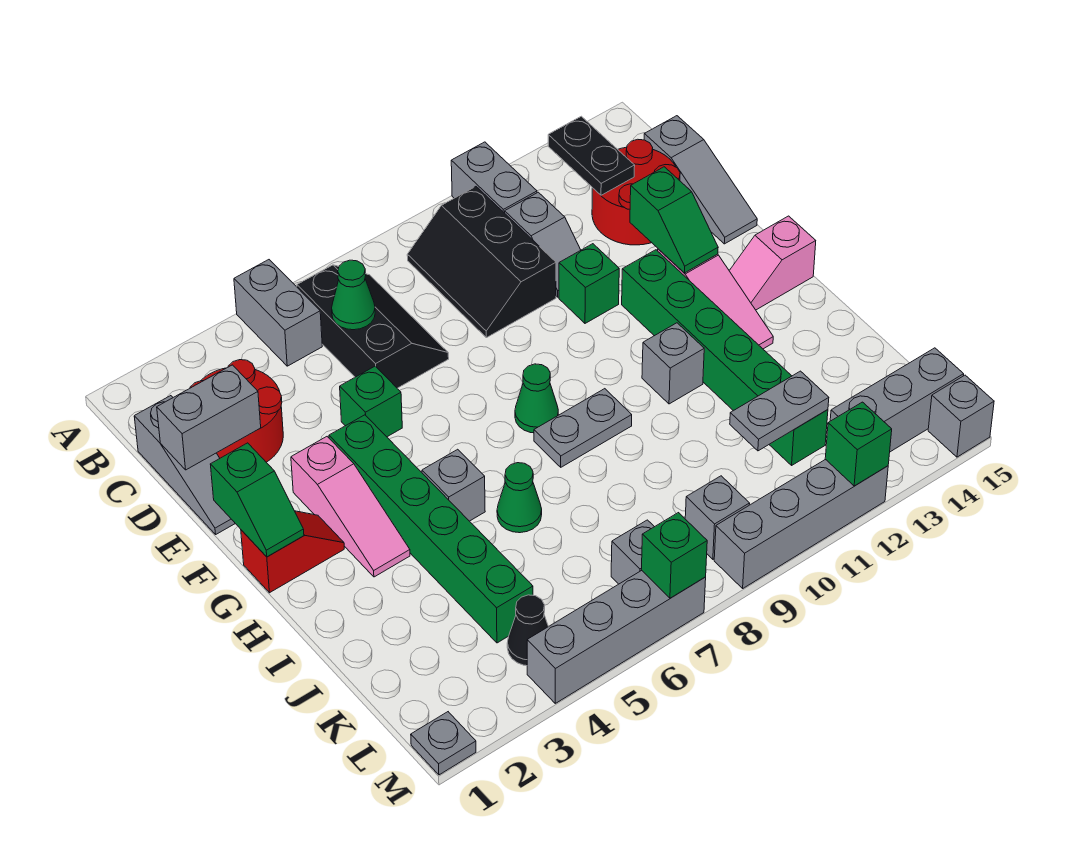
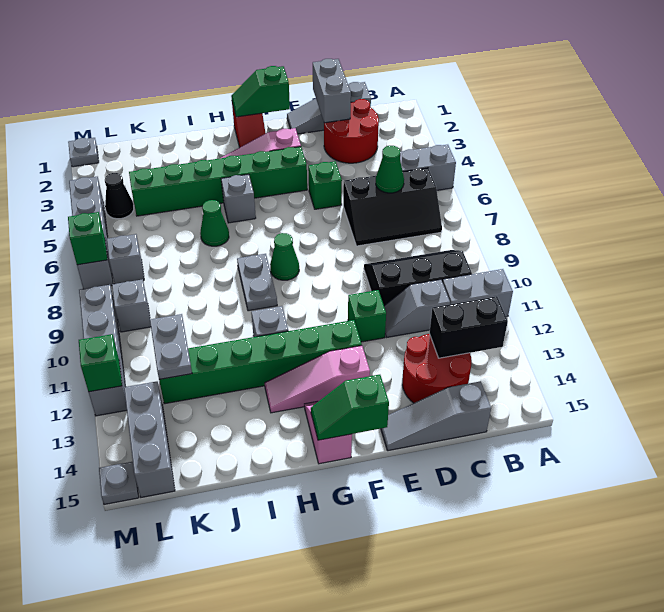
black 1x2 plate [548,116,635,195] -> black 1x2 brick [430,296,508,358]
green 1x2 slope [630,167,718,273] -> green 1x2 slope moved to [311,375,389,440]
grey 1x1 brick [928,375,994,457] -> grey 1x1 plate [99,462,139,505]

